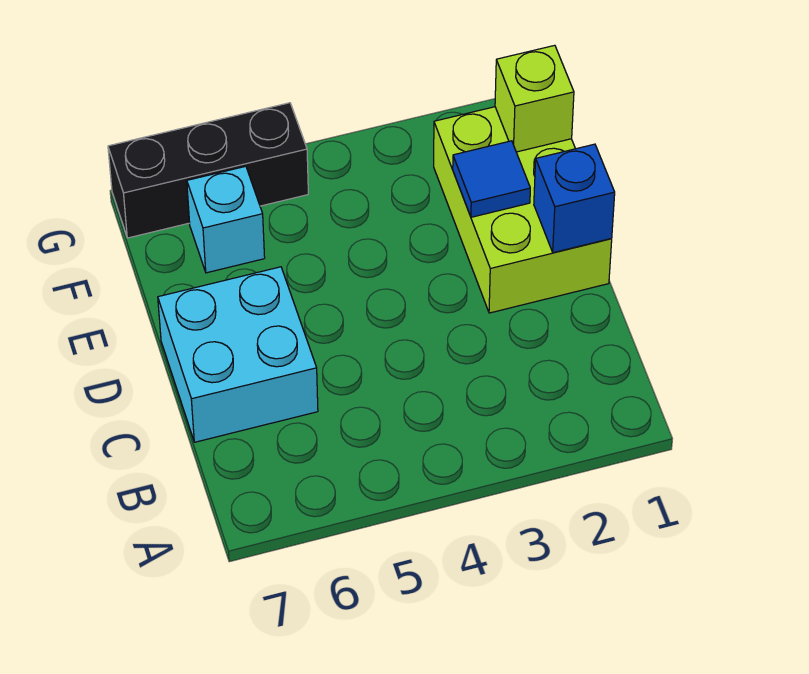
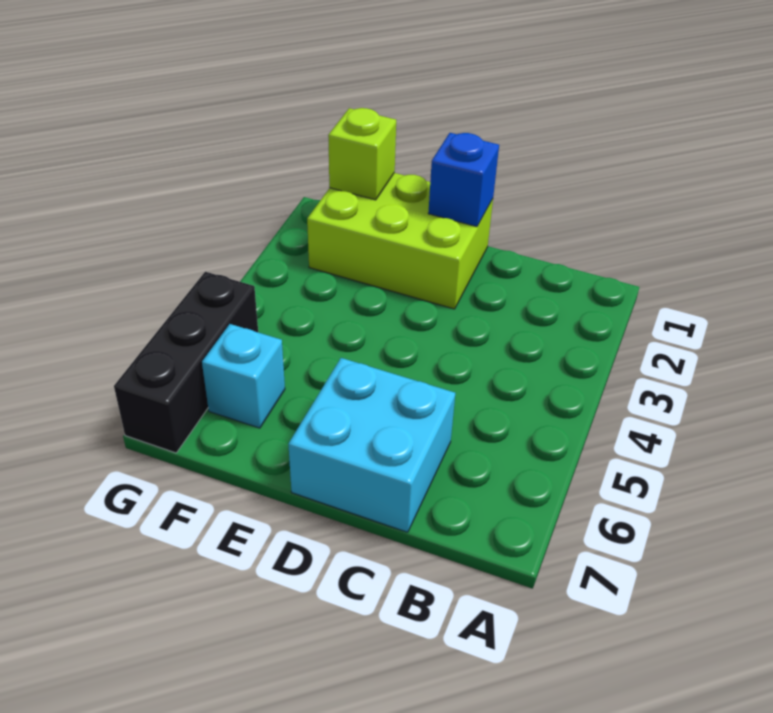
blue 1x1 tile [453,141,530,217] -> none

